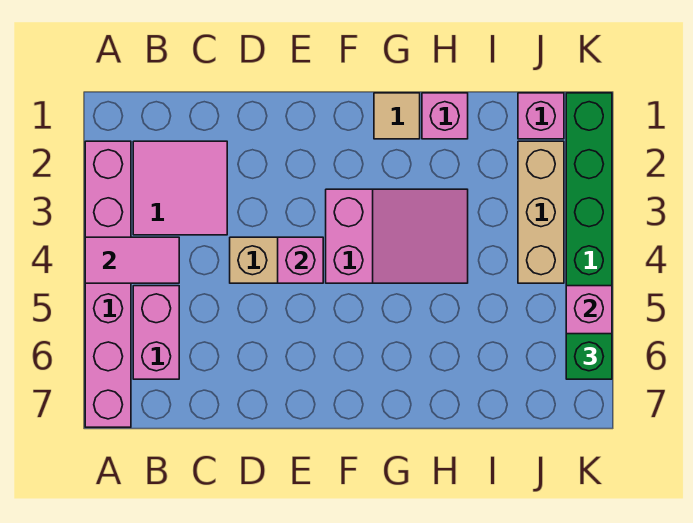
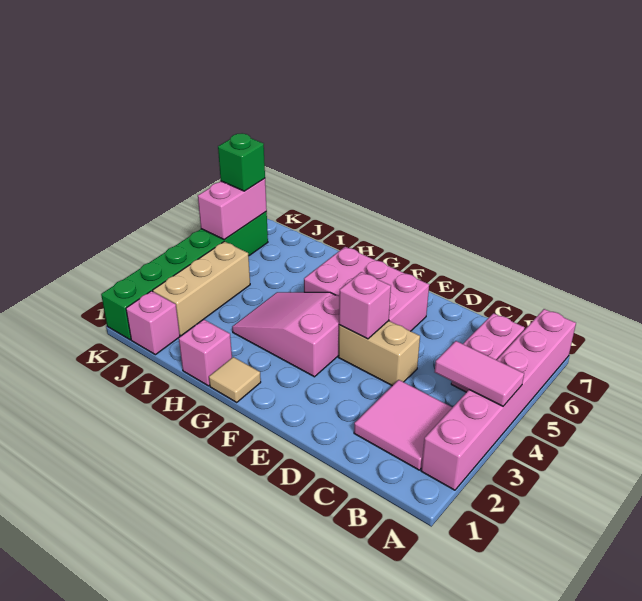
none -> pink 2x3 brick [304,247,429,331]

